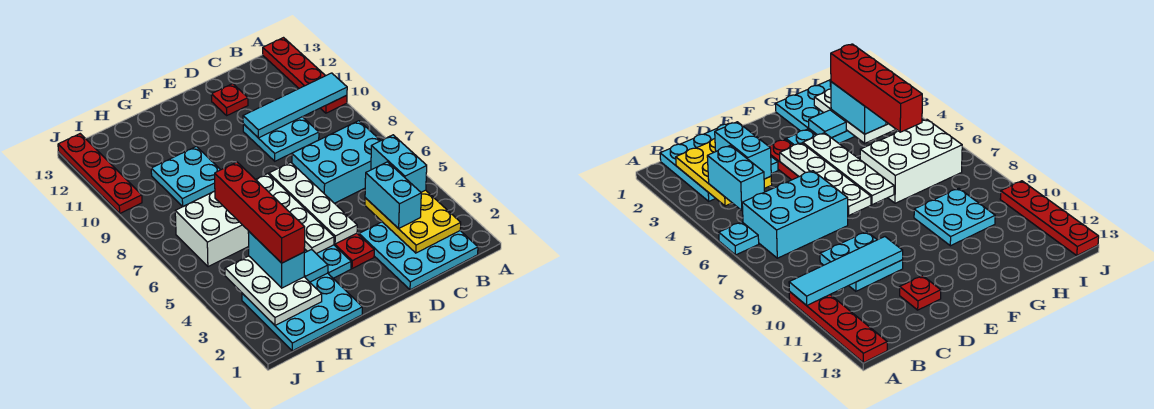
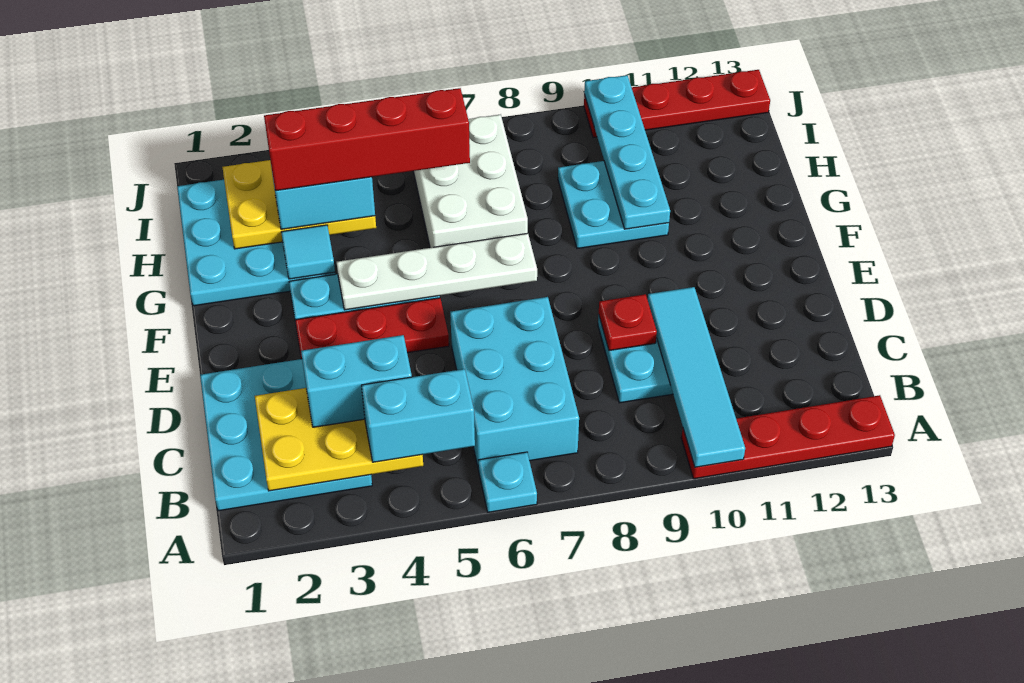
red 1x1 plate [211,84,248,115] -> red 1x1 plate moved to [599,294,657,351]
white 1x4 plate [269,162,357,244] -> none
none -> cyan 1x4 plate [584,75,670,229]
white 2x3 plate [225,256,322,326] -> yellow 2x3 plate [222,160,376,249]

